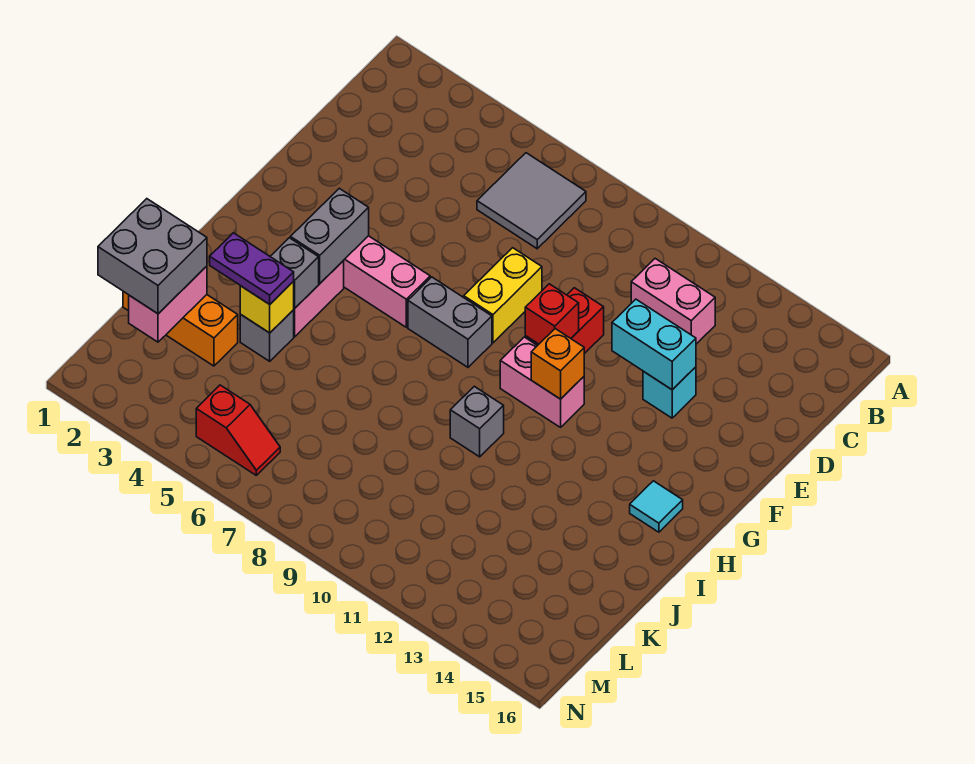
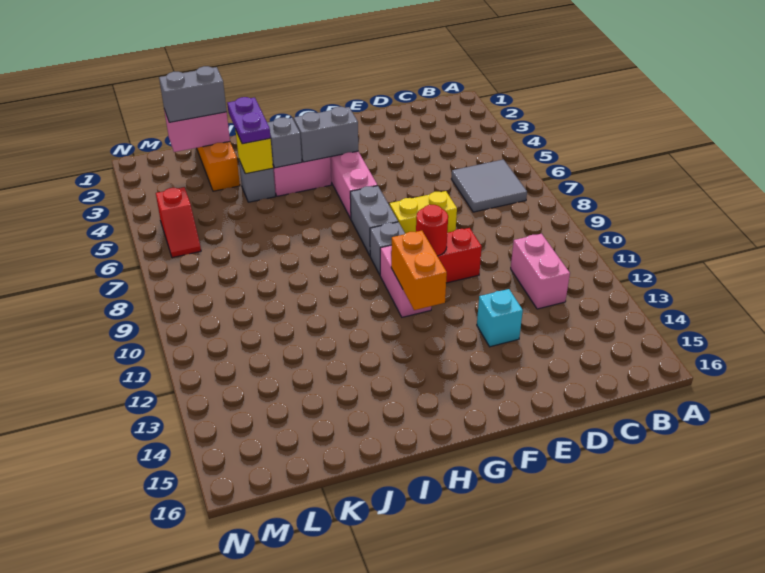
cyan 1x2 brick [612,299,696,390] -> none
red 1x1 brick [525,284,579,344] -> red 1x1 round brick [416,205,448,256]
orange 1x1 brick [531,329,584,399] -> orange 1x2 brick [391,231,447,310]
cyan 1x1 tile [630,481,683,532] -> none
grey 1x1 brick [450,386,504,457] -> grey 1x1 brick moved to [370,222,405,275]
grey 2x2 brick [98,199,207,314] -> grey 1x2 brick [159,66,227,122]

